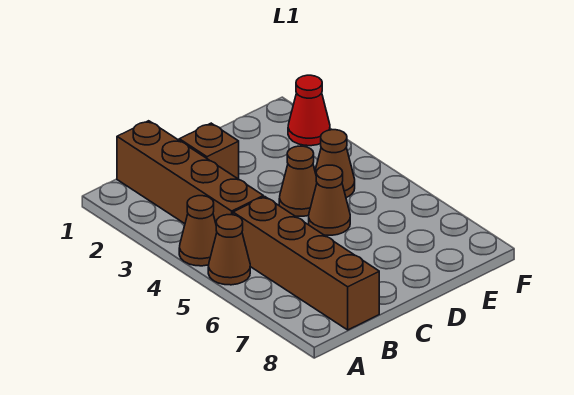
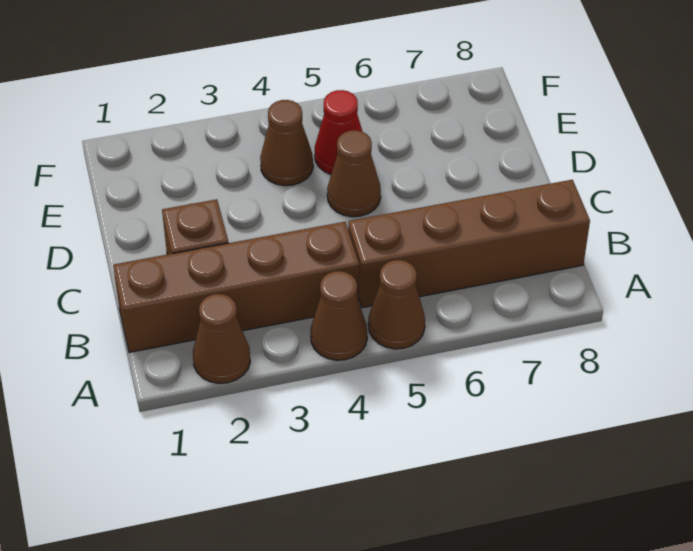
brown 1x1 cone [279,146,317,216] -> brown 1x1 cone moved to [193,294,250,383]
red 1x1 cone [288,75,330,146] -> red 1x1 cone moved to [315,90,363,174]

